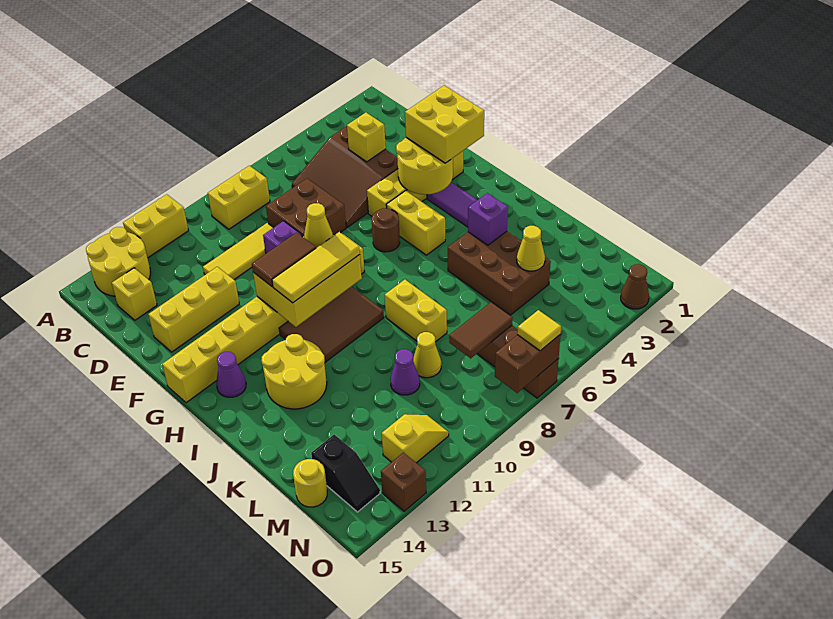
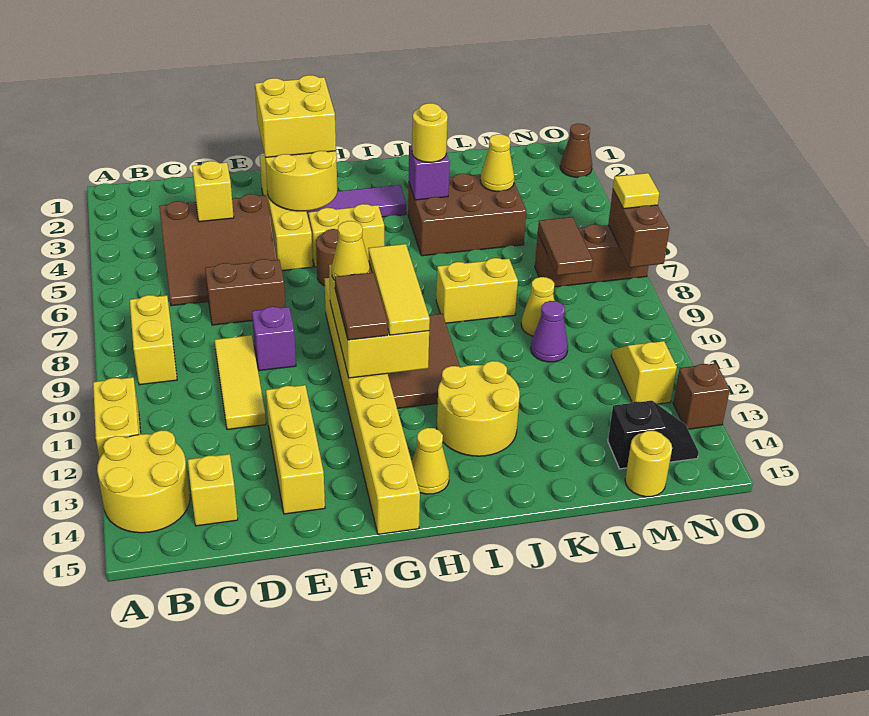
brown 2x2 brick [266,178,346,237] -> brown 1x2 brick [205,259,285,325]
purple 1x1 cone [216,352,246,397] -> yellow 1x1 cone [412,428,449,494]
none -> yellow 1x1 round brick [412,103,448,162]

